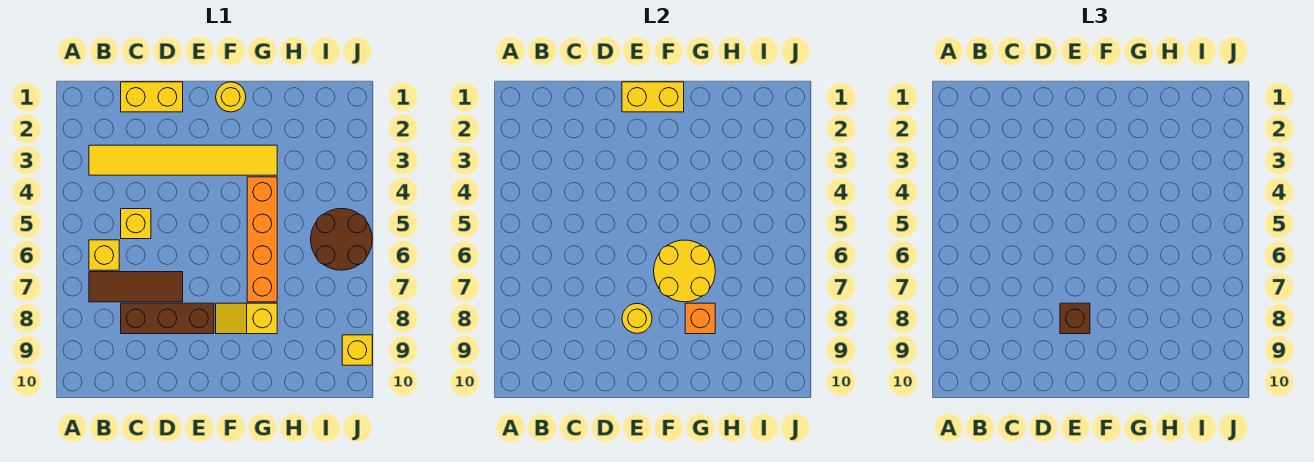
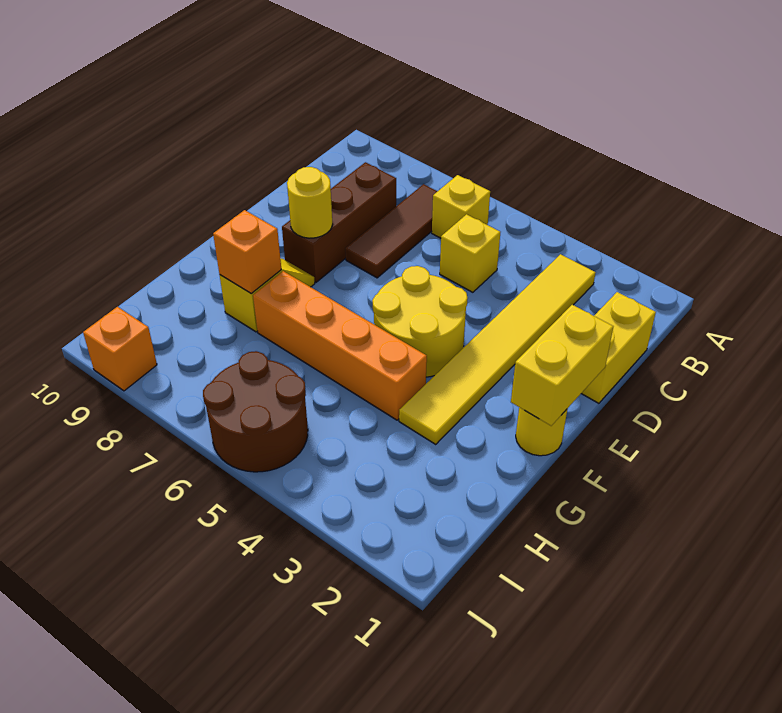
brown 1x1 brick [1060,303,1090,334] -> none
yellow 2x2 round brick [654,240,715,302] -> yellow 2x2 round brick moved to [372,266,467,377]
yellow 1x1 brick [342,335,372,365] -> orange 1x1 brick [83,307,157,391]

